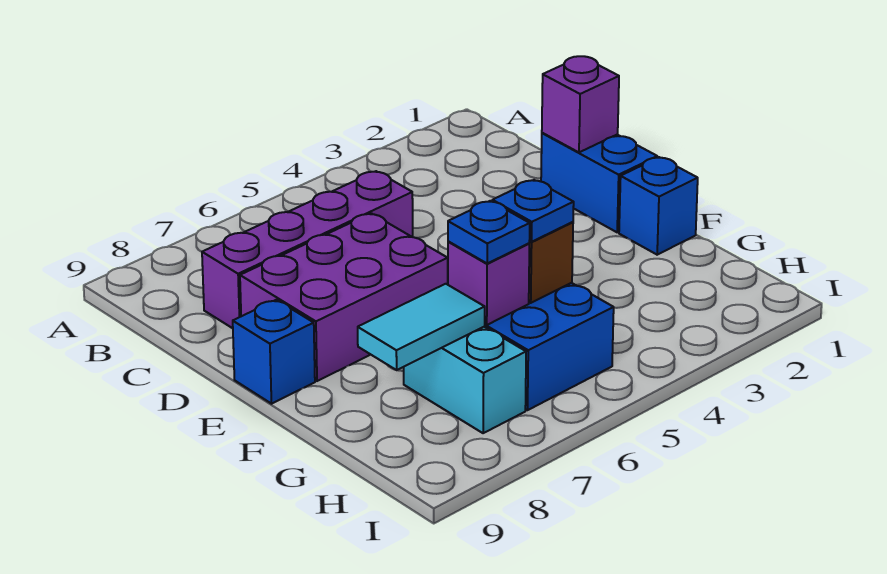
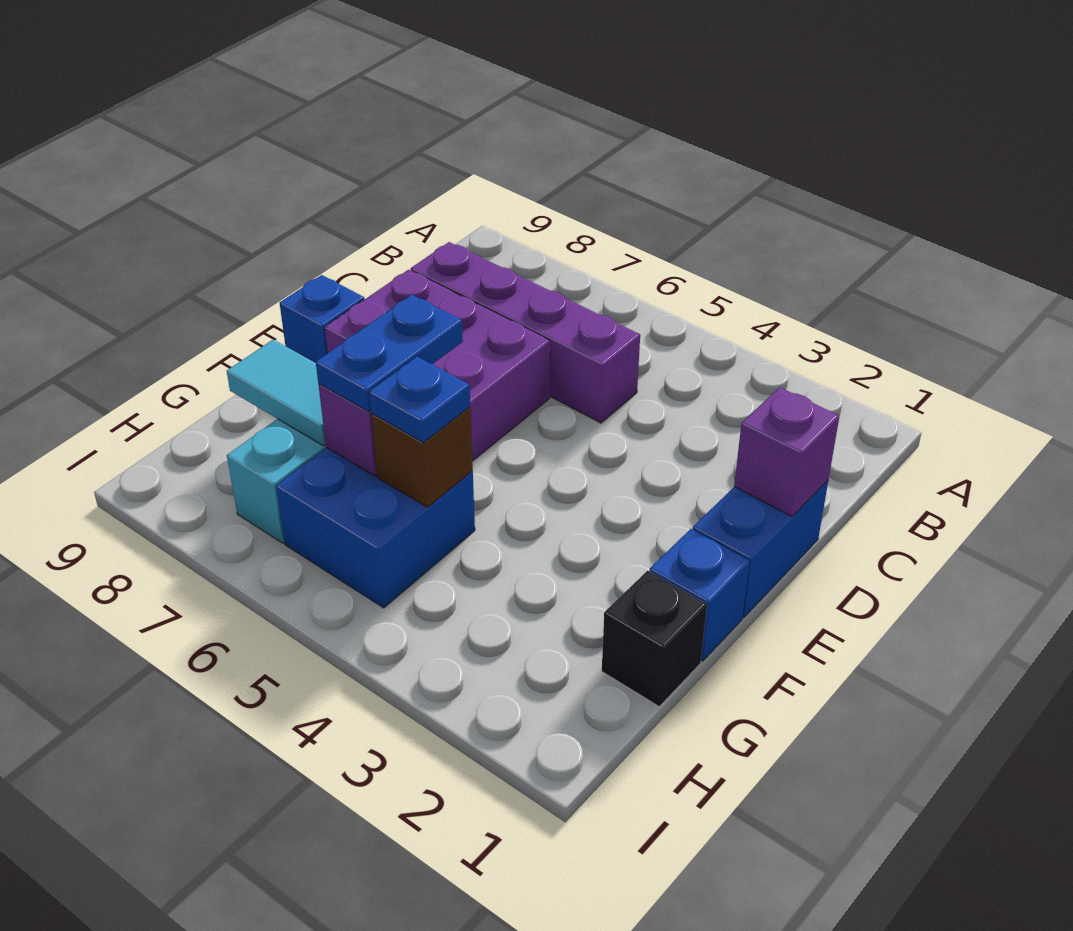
none -> black 1x1 brick [602,571,707,706]
blue 1x1 plate [448,201,530,263] -> blue 1x2 plate [316,295,463,412]

